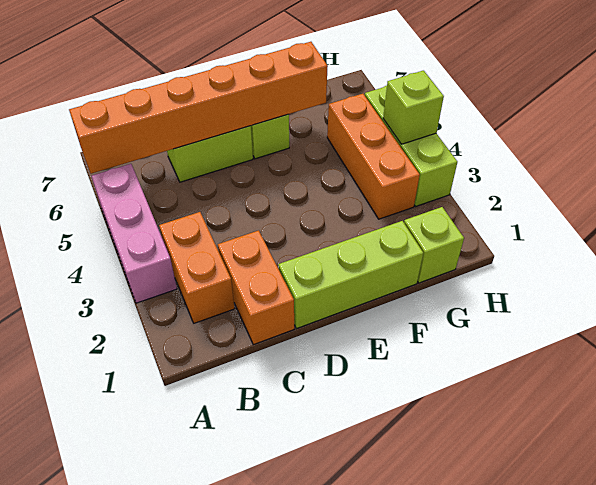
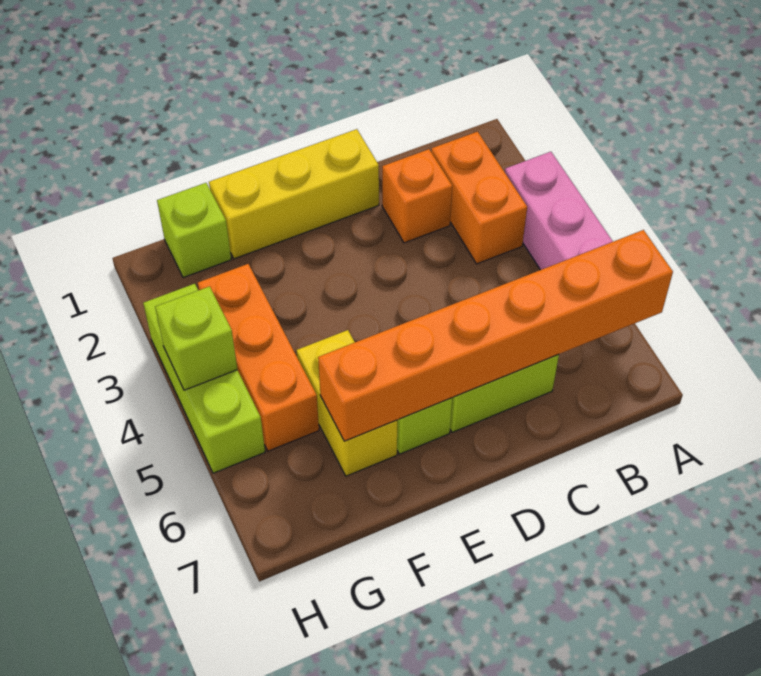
orange 1x2 brick [218,230,294,345] -> orange 1x1 brick [382,149,452,243]
lime 1x3 brick [278,221,423,329] -> yellow 1x3 brick [209,129,379,259]
none -> yellow 1x2 brick [297,330,397,476]

